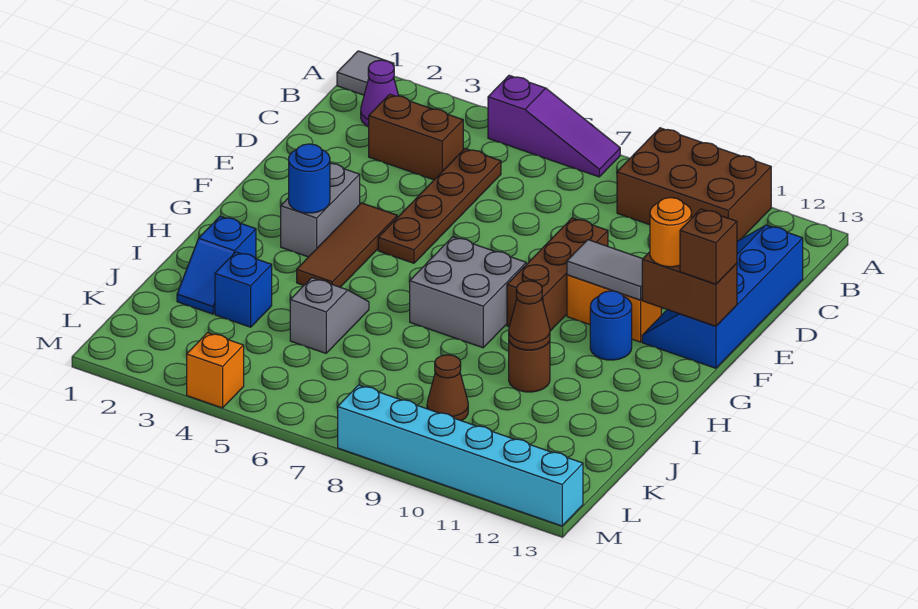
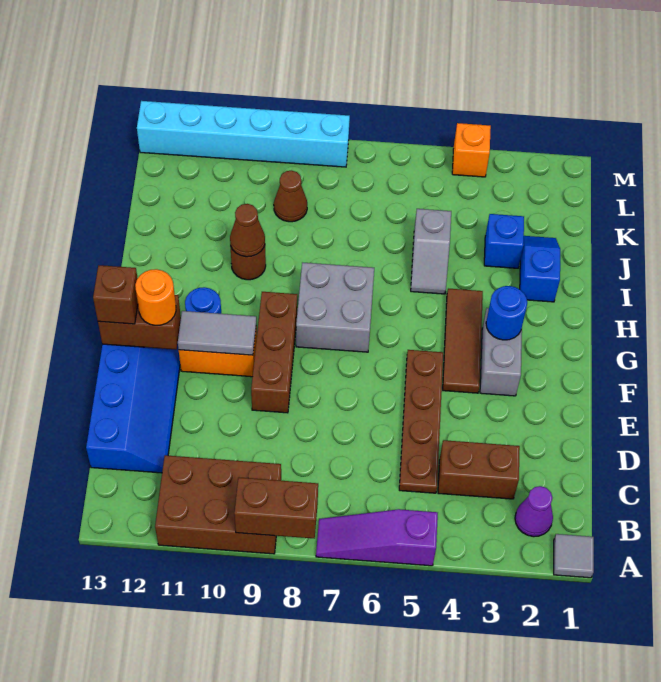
none -> brown 1x2 brick [234,477,318,538]

